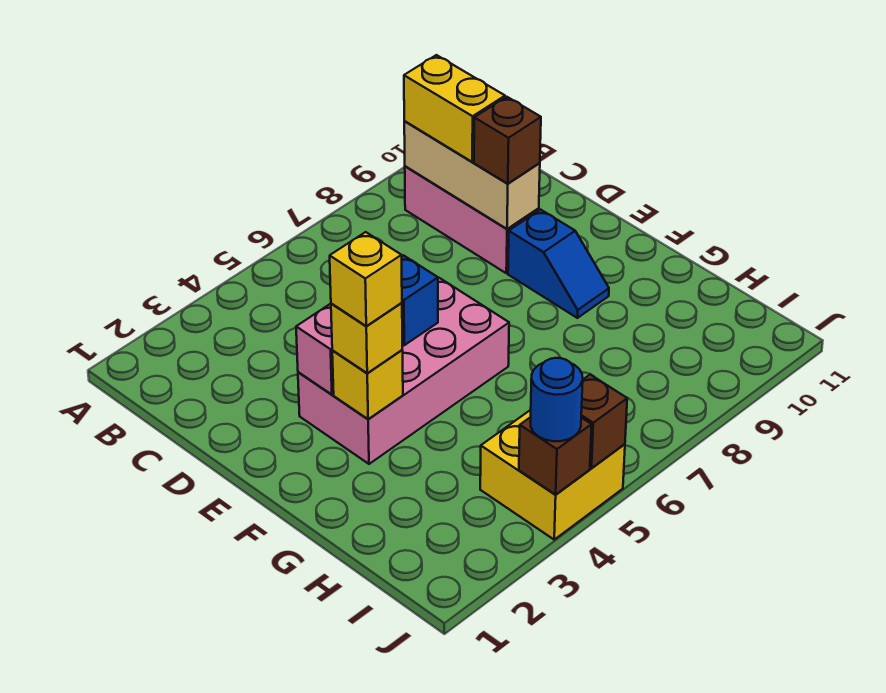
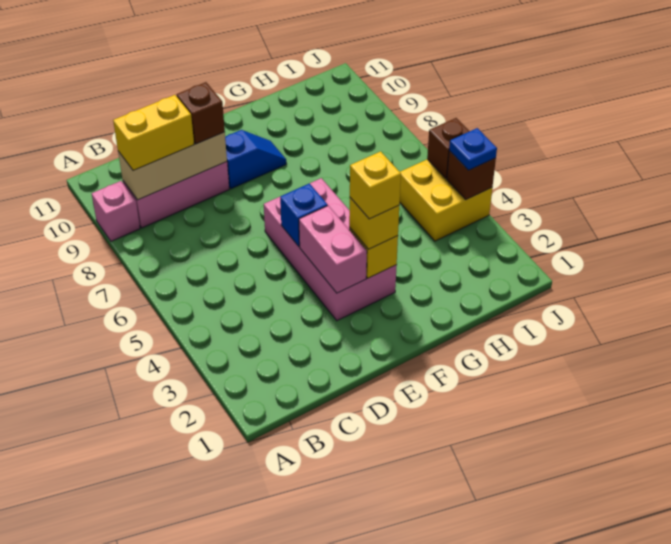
none -> pink 1x1 brick [92,181,140,241]
blue 1x1 round brick [531,358,583,441] -> blue 1x1 plate [449,128,497,170]

